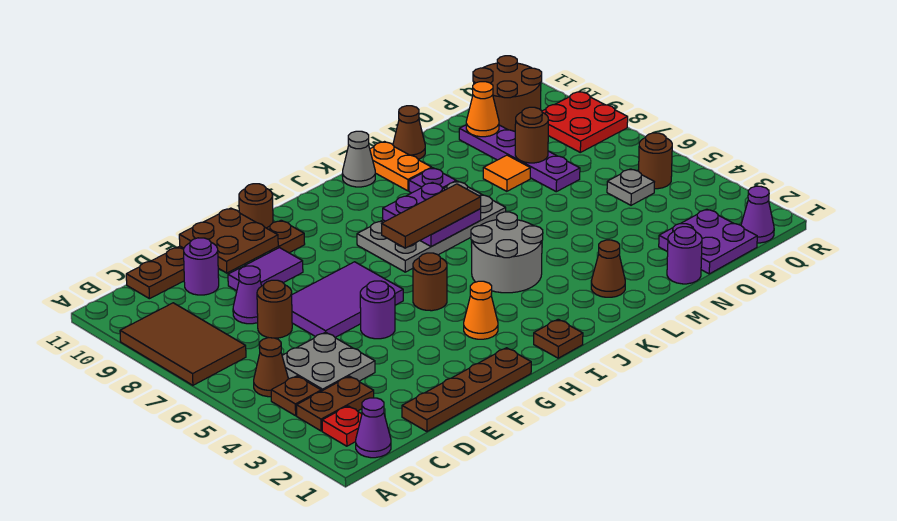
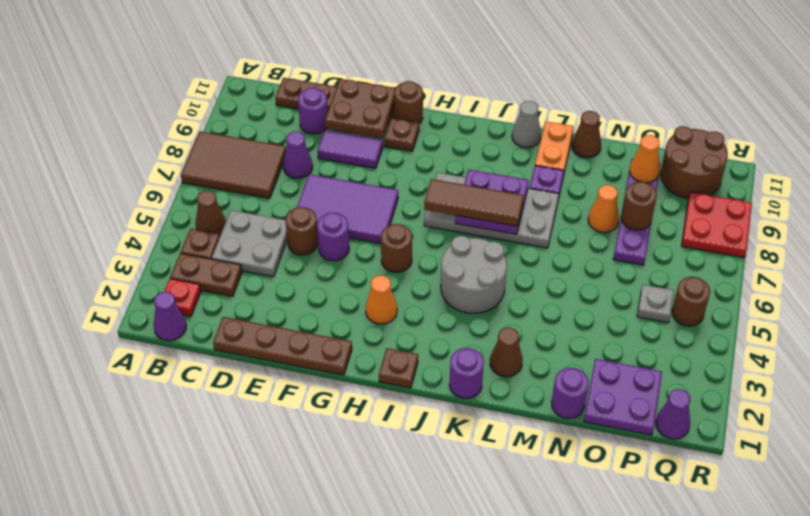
brown 2x3 tile [120,303,246,385] -> brown 2x3 tile turned to [181,131,286,198]
brown 1x1 round brick [257,280,292,338] -> brown 1x1 round brick moved to [285,207,318,255]
none -> purple 1x1 round brick [449,348,484,399]
orange 1x1 tile [483,155,530,191] -> orange 1x1 cone [588,185,619,233]

